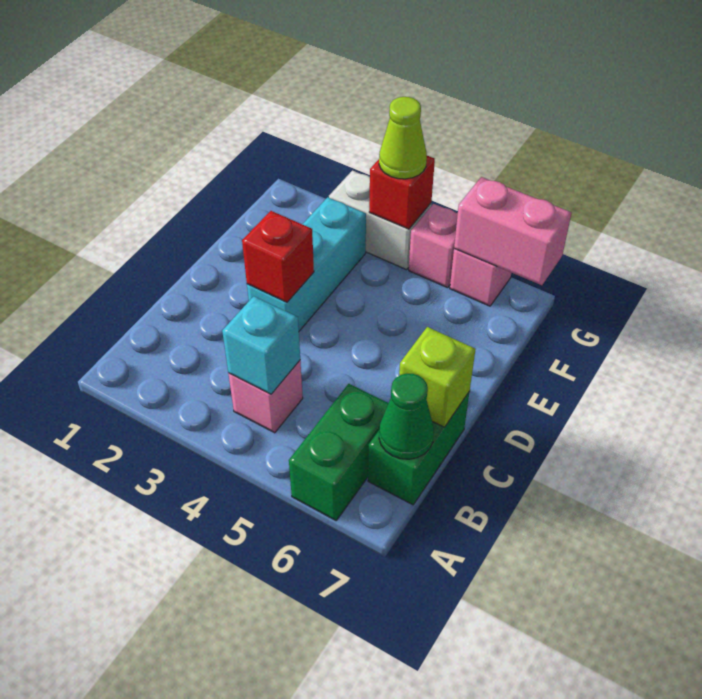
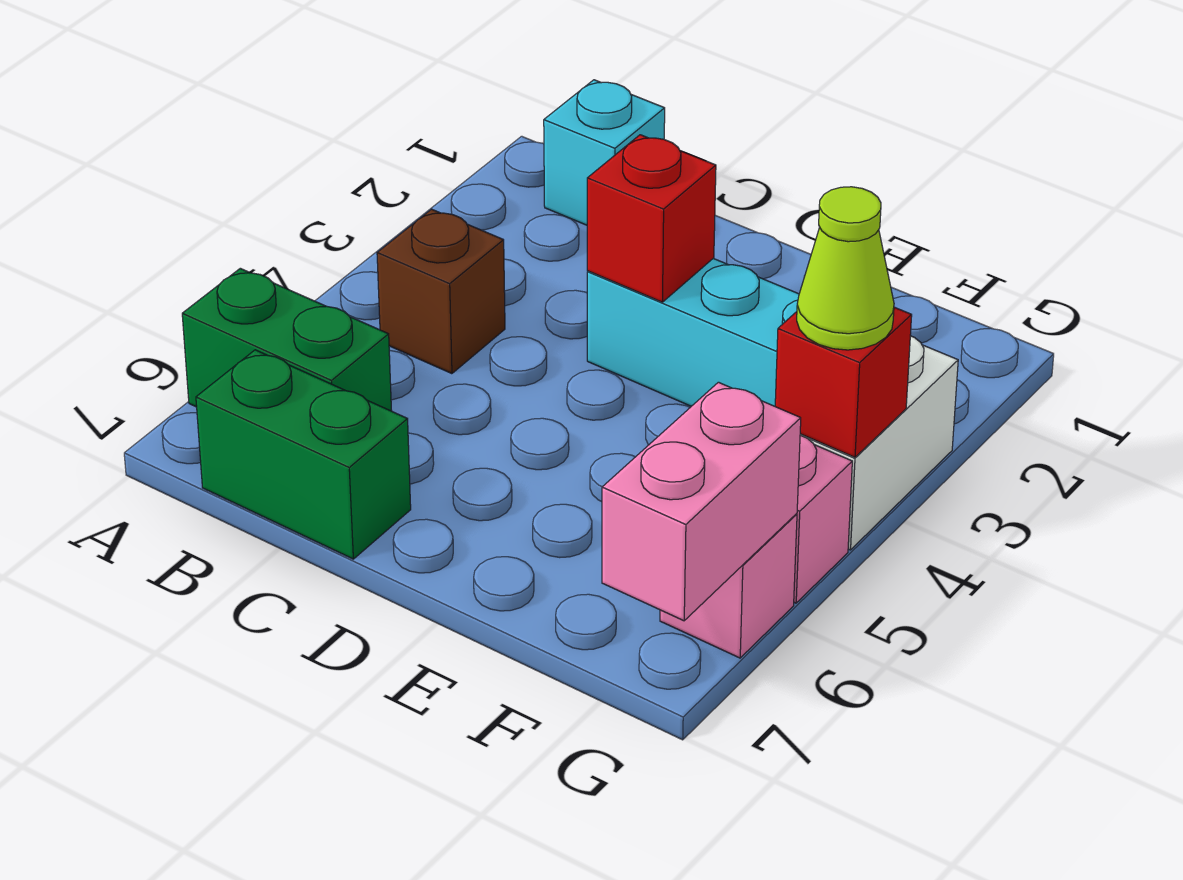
pink 1x1 brick [228,361,303,433] -> brown 1x1 brick [377,209,505,374]
cyan 1x1 brick [222,296,300,394] -> cyan 1x1 brick moved to [544,80,665,225]
green 1x1 cone [379,374,434,459] -> none
lime 1x1 brick [399,327,476,427] -> none

